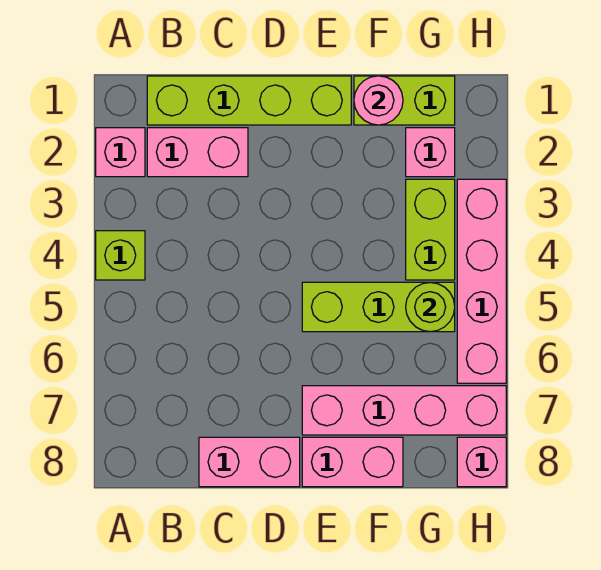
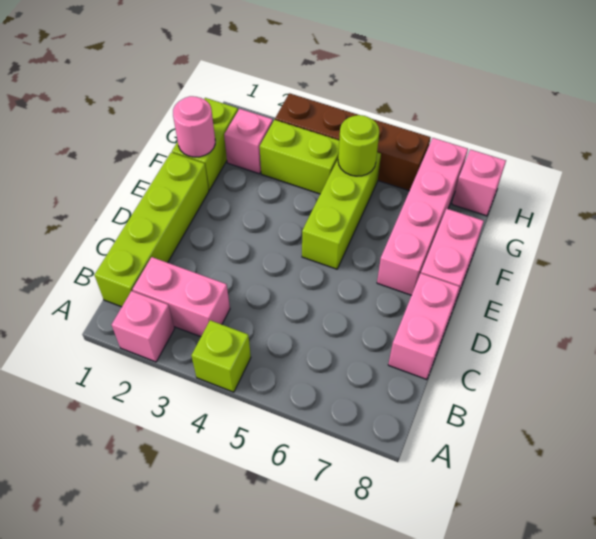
pink 1x2 brick [147,128,248,177] -> pink 1x2 brick turned to [133,257,230,337]
pink 1x4 brick [457,179,506,383] -> brown 1x4 brick [275,93,431,191]

